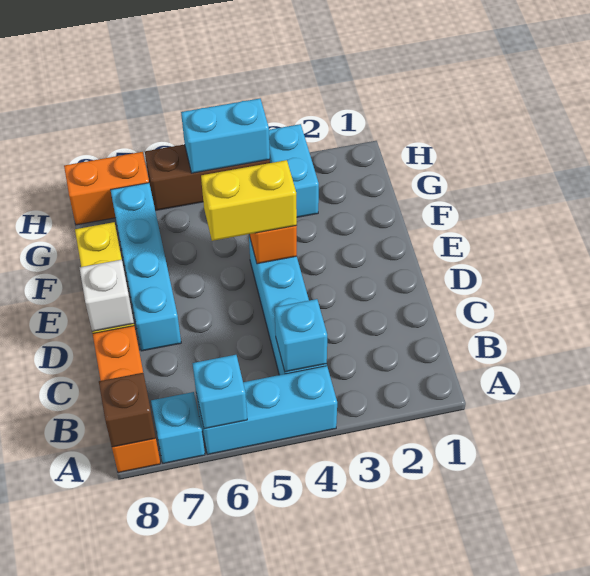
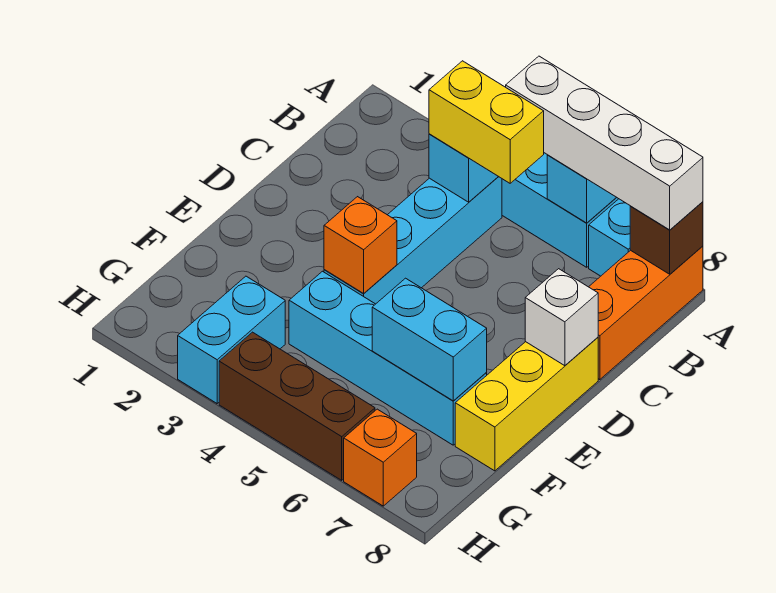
none -> white 1x4 brick [506,56,703,230]
cyan 1x4 brick [111,183,181,351] -> cyan 1x4 brick turned to [289,271,487,445]
yellow 1x2 brick [201,160,297,241] -> yellow 1x2 brick moved to [429,61,544,183]
cyan 1x2 brick [181,99,270,173] -> cyan 1x2 brick moved to [372,278,487,401]
orange 1x2 brick [64,152,149,225] -> orange 1x1 brick [344,409,417,506]

